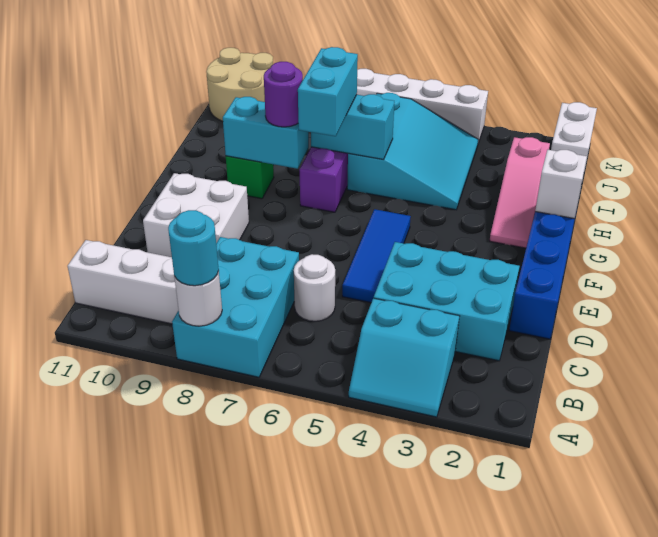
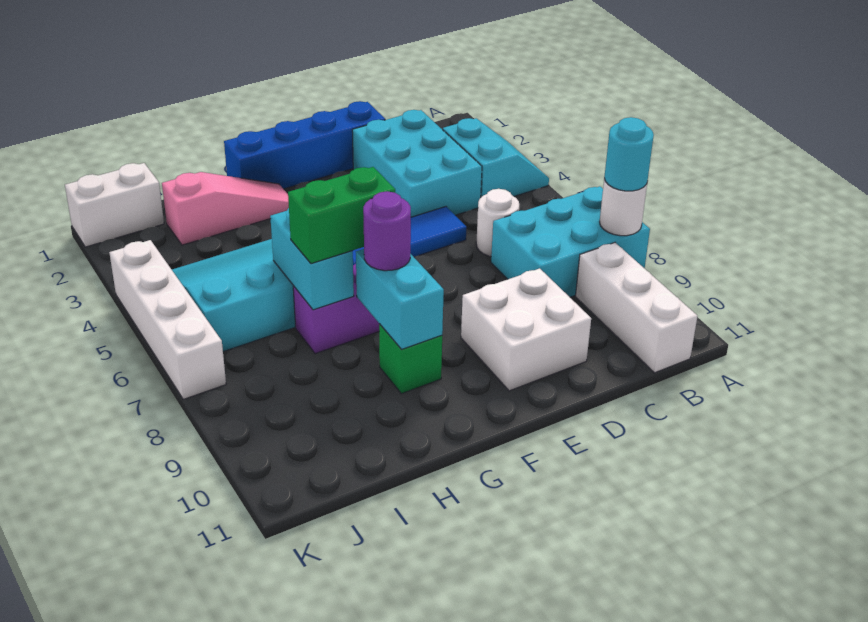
white 1x1 brick [535,150,587,219] -> none
cyan 1x2 brick [298,47,358,136] -> green 1x2 brick [288,167,395,264]
tan 2x2 round brick [206,48,273,122] -> none

